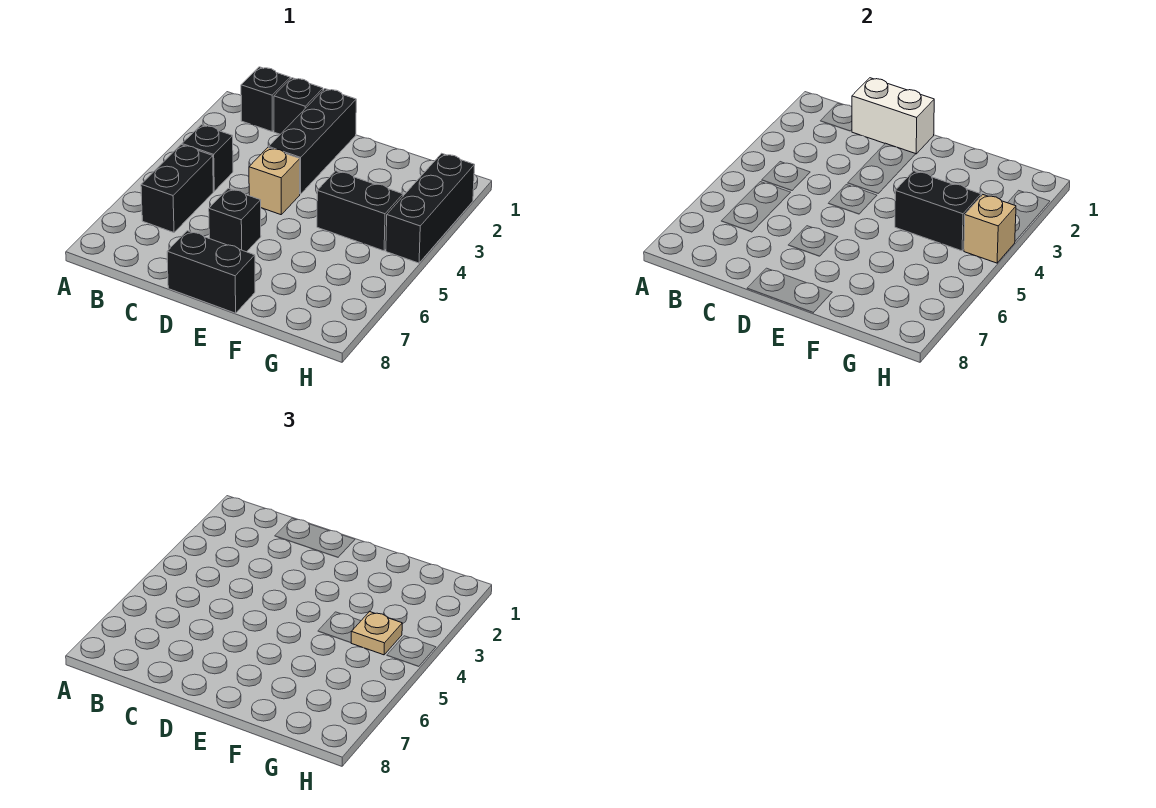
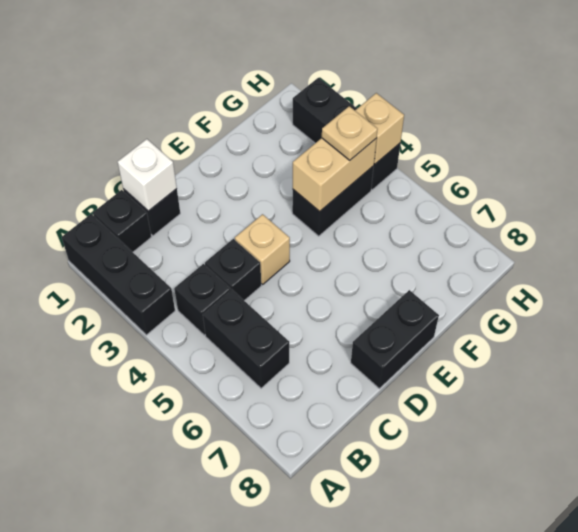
white 1x2 brick [852,78,934,154] -> white 1x1 brick [118,139,177,211]
black 1x3 brick [268,89,356,194] -> black 1x3 brick moved to [62,214,175,335]
black 1x1 brick [209,189,261,252] -> black 1x1 brick moved to [205,239,261,301]
black 1x2 brick [895,171,981,251] -> tan 1x2 brick [293,138,377,211]

